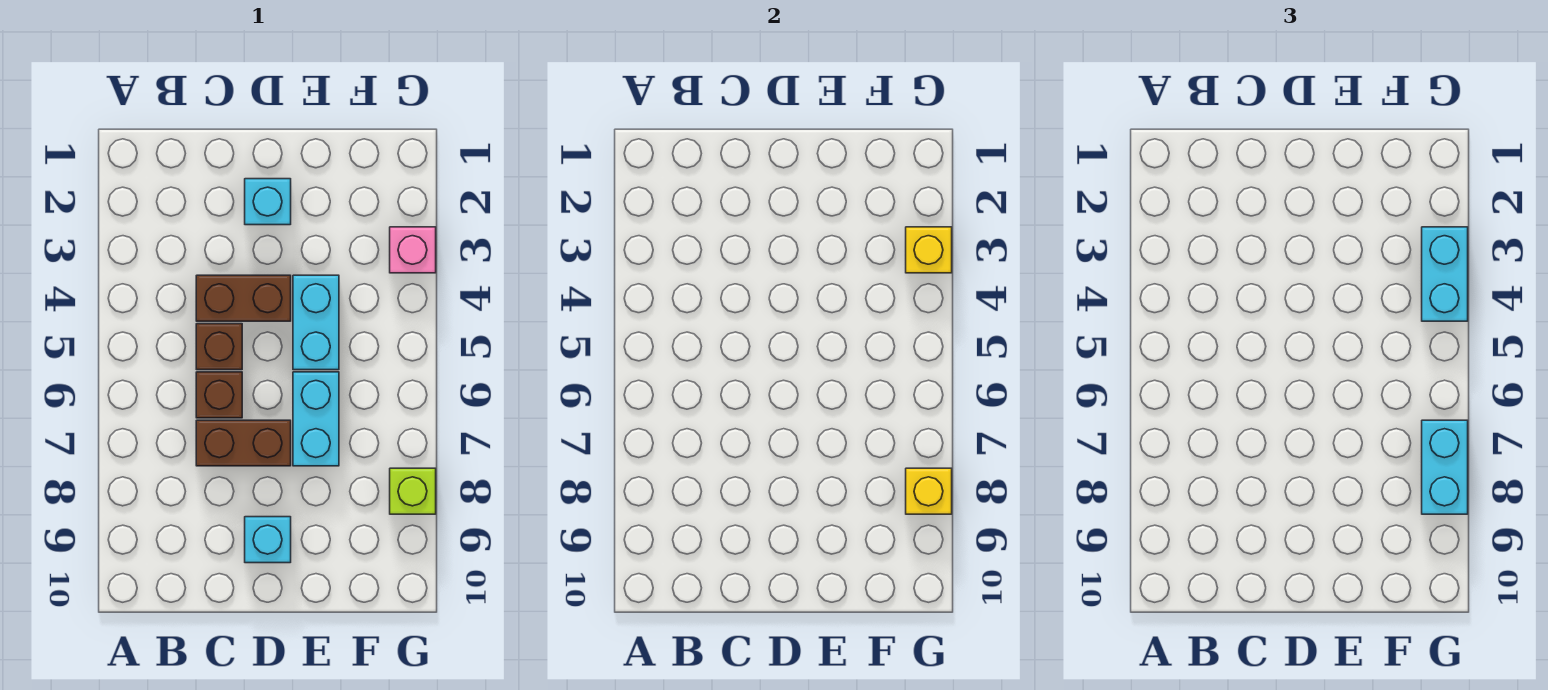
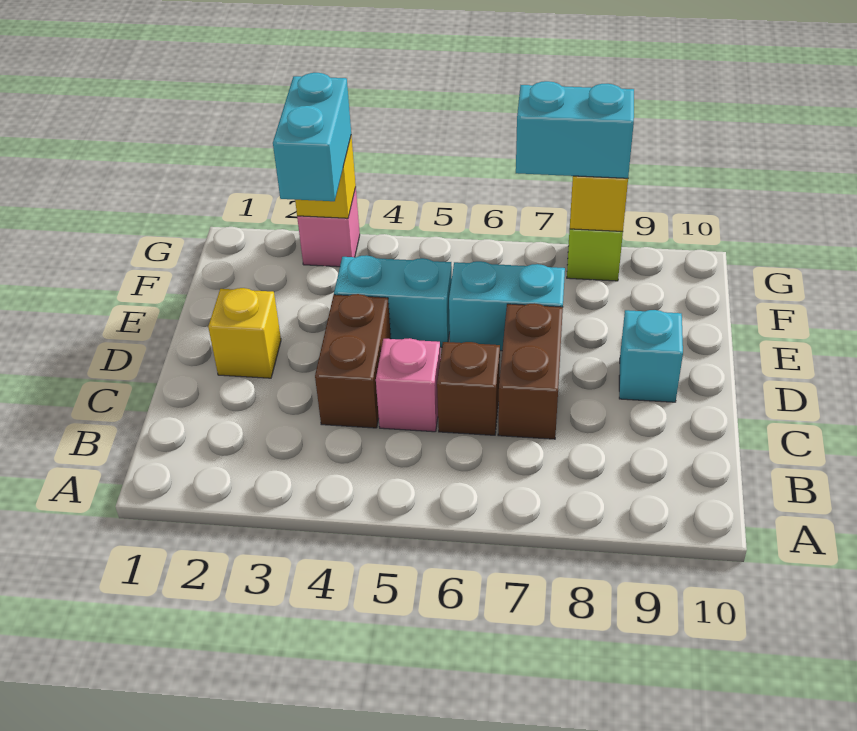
brown 1x1 brick [196,324,242,370] -> pink 1x1 brick [376,338,441,432]
cyan 1x1 brick [245,179,291,225] -> yellow 1x1 brick [208,288,281,378]
cyan 1x2 brick [1422,227,1468,321] -> cyan 1x2 brick turned to [273,73,351,201]

